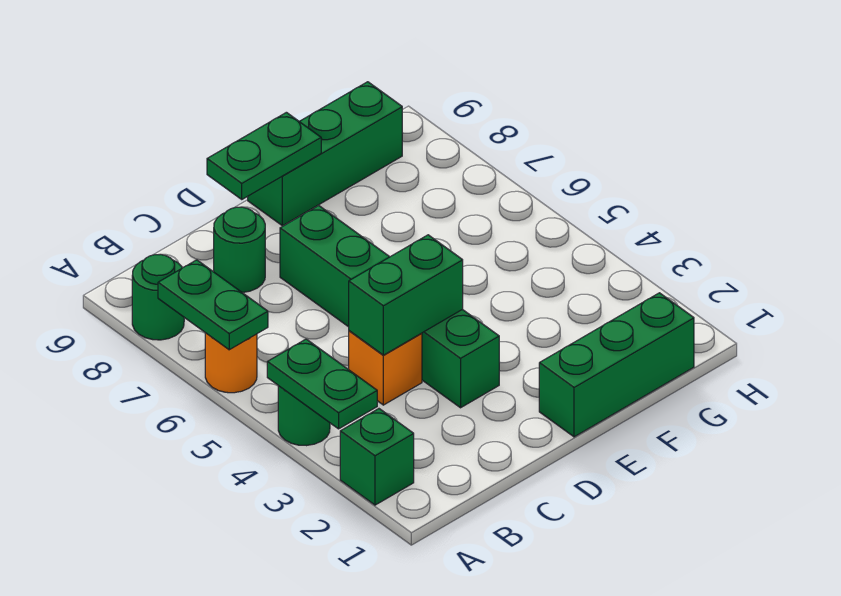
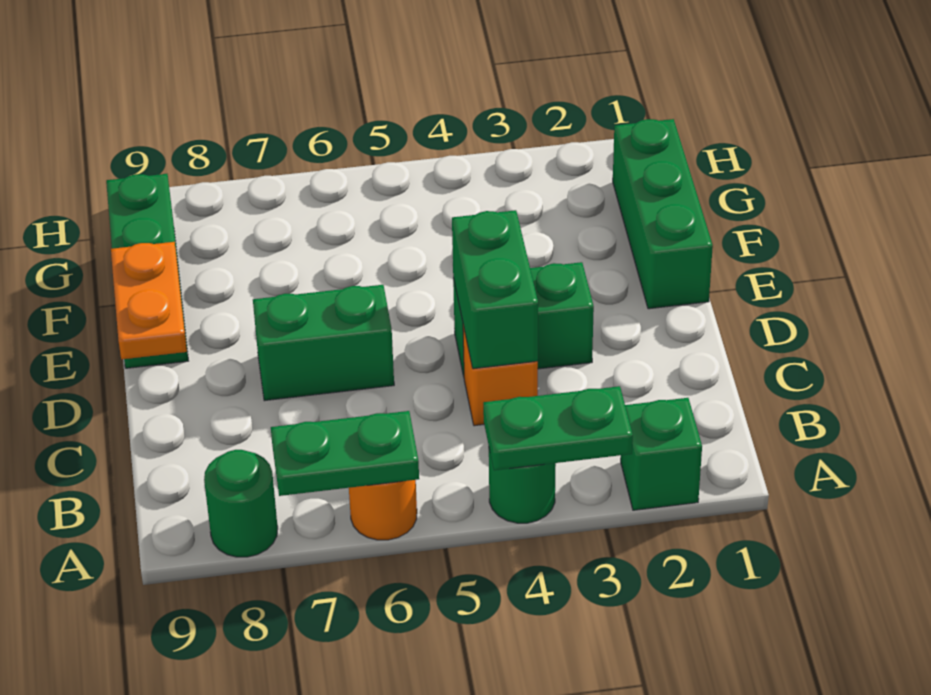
green 1x1 round brick [214,207,265,293] -> none
green 1x2 plate [207,112,321,199] -> orange 1x2 plate [111,242,187,359]

